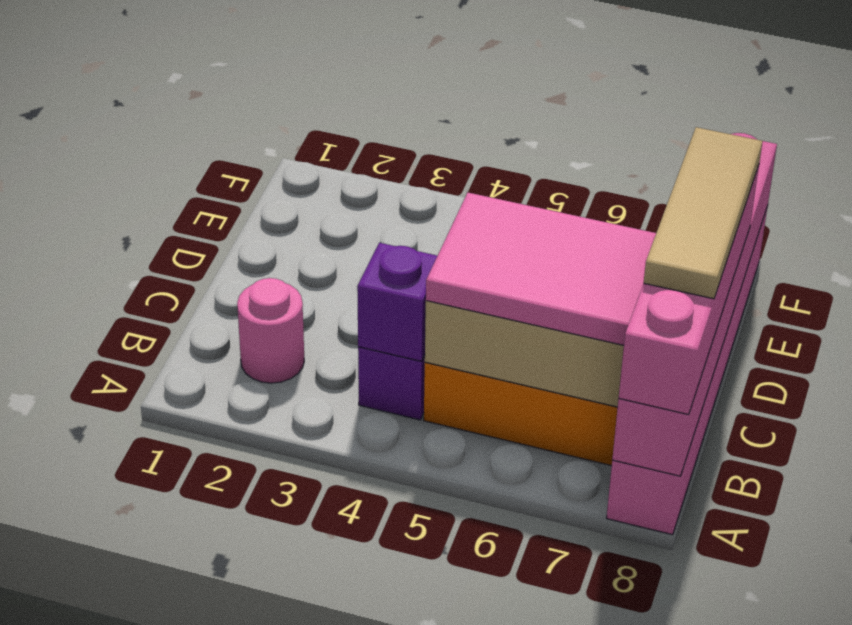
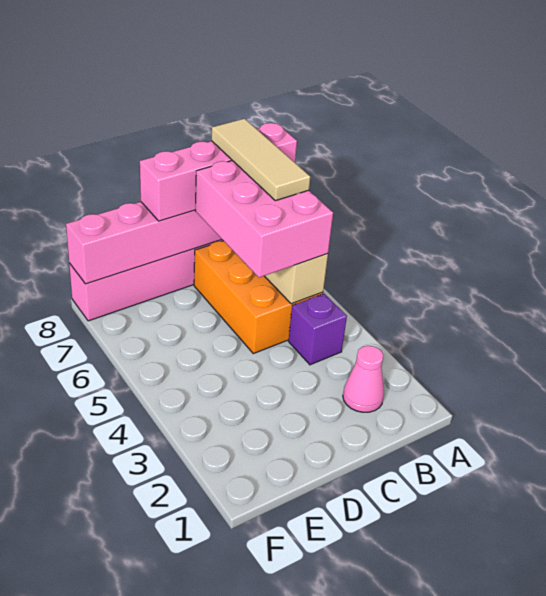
pink 1x1 round brick [237,278,304,383] -> pink 1x1 cone [343,346,384,412]
purple 1x1 brick [357,243,437,361] -> none
pink 2x3 tile [426,193,656,345] -> pink 2x3 brick [195,161,333,278]
tan 1x3 tile [644,127,763,299] -> tan 1x3 tile turned to [212,119,310,201]

